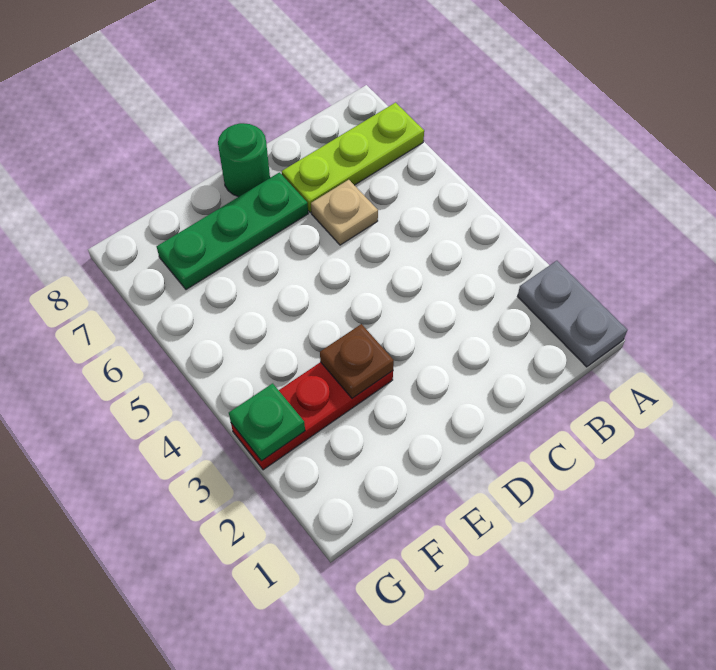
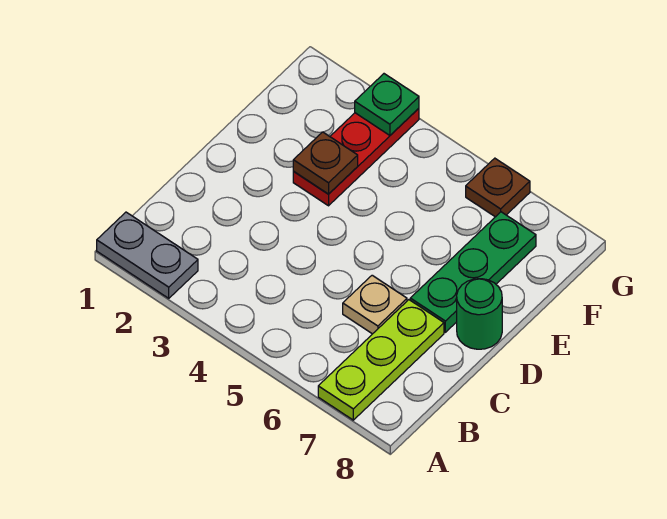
none -> brown 1x1 plate [466,158,530,217]

